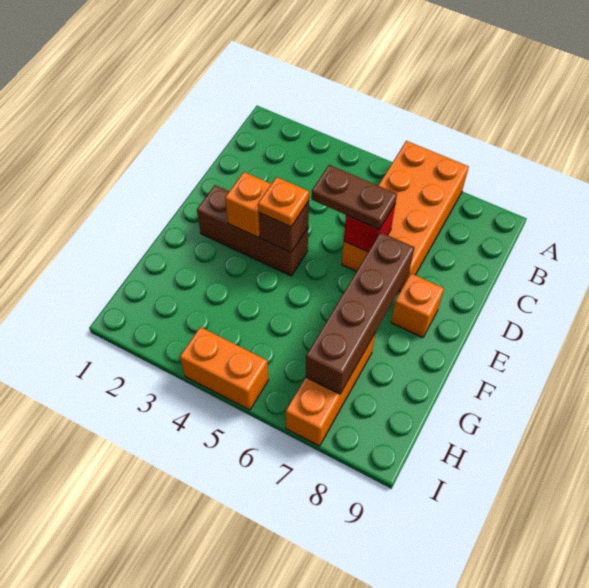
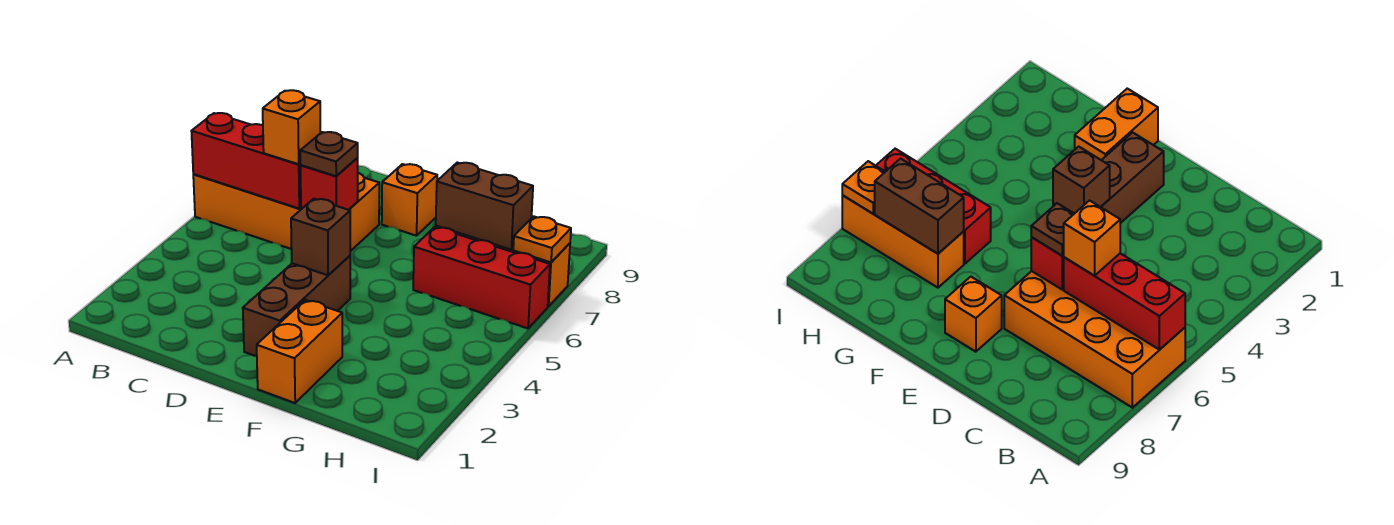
none -> red 1x3 brick [191,113,301,208]
brown 1x2 plate [311,165,397,230] -> brown 1x1 plate [300,132,358,176]
orange 1x1 brick [225,172,271,238] -> orange 1x1 brick moved to [263,90,320,164]
orange 1x1 plate [258,177,309,227] -> orange 1x1 plate moved to [513,216,571,262]
brown 1x4 brick [306,232,415,394] -> brown 1x2 brick [436,163,533,250]
none -> red 1x3 brick [413,227,550,328]
orange 1x2 brick [180,327,268,410] -> orange 1x2 brick moved to [257,300,342,403]

